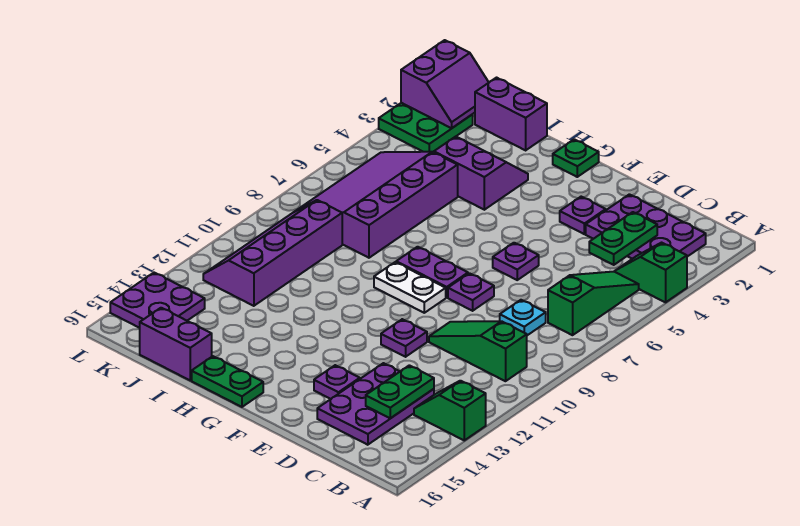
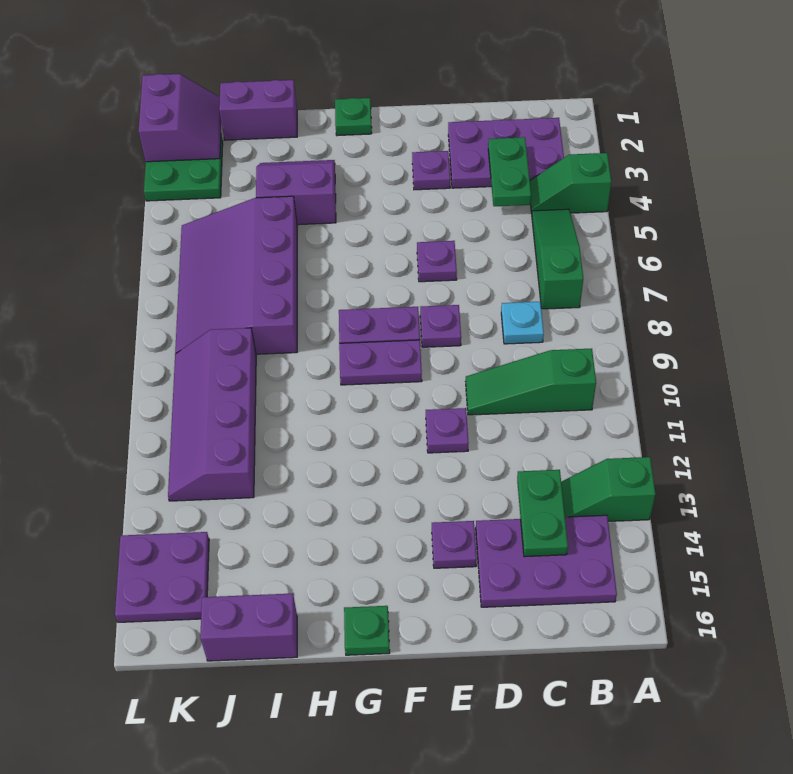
purple 2x3 plate [317,363,434,445] -> purple 2x3 plate turned to [476,515,617,607]
white 1x2 plate [374,262,446,313] -> purple 1x2 plate [339,340,422,385]
green 1x2 plate [192,356,263,407] -> green 1x1 plate [344,606,390,655]

